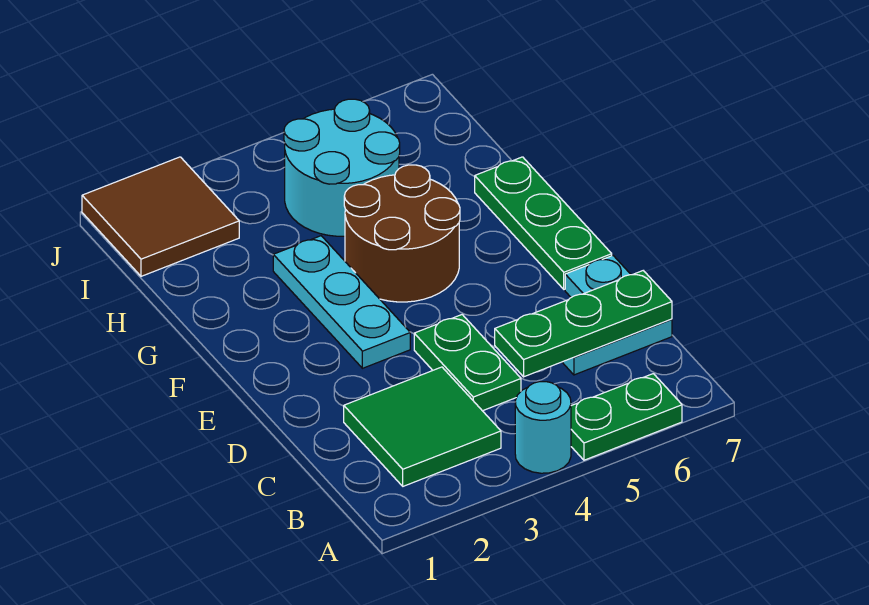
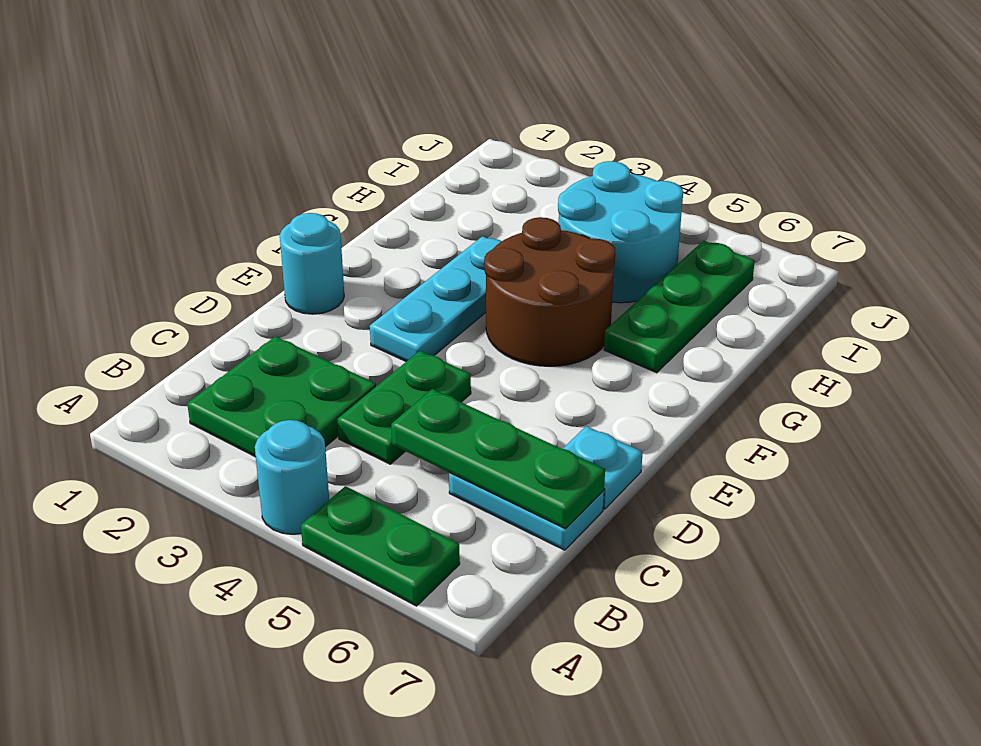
green 2x2 tile [344,367,501,486] -> green 2x2 plate [187,336,376,457]
none -> cyan 1x1 round brick [280,213,344,314]
green 1x3 plate [475,157,612,289] -> green 1x3 plate moved to [604,241,755,373]
brown 2x2 tile [82,157,239,276] -> none

